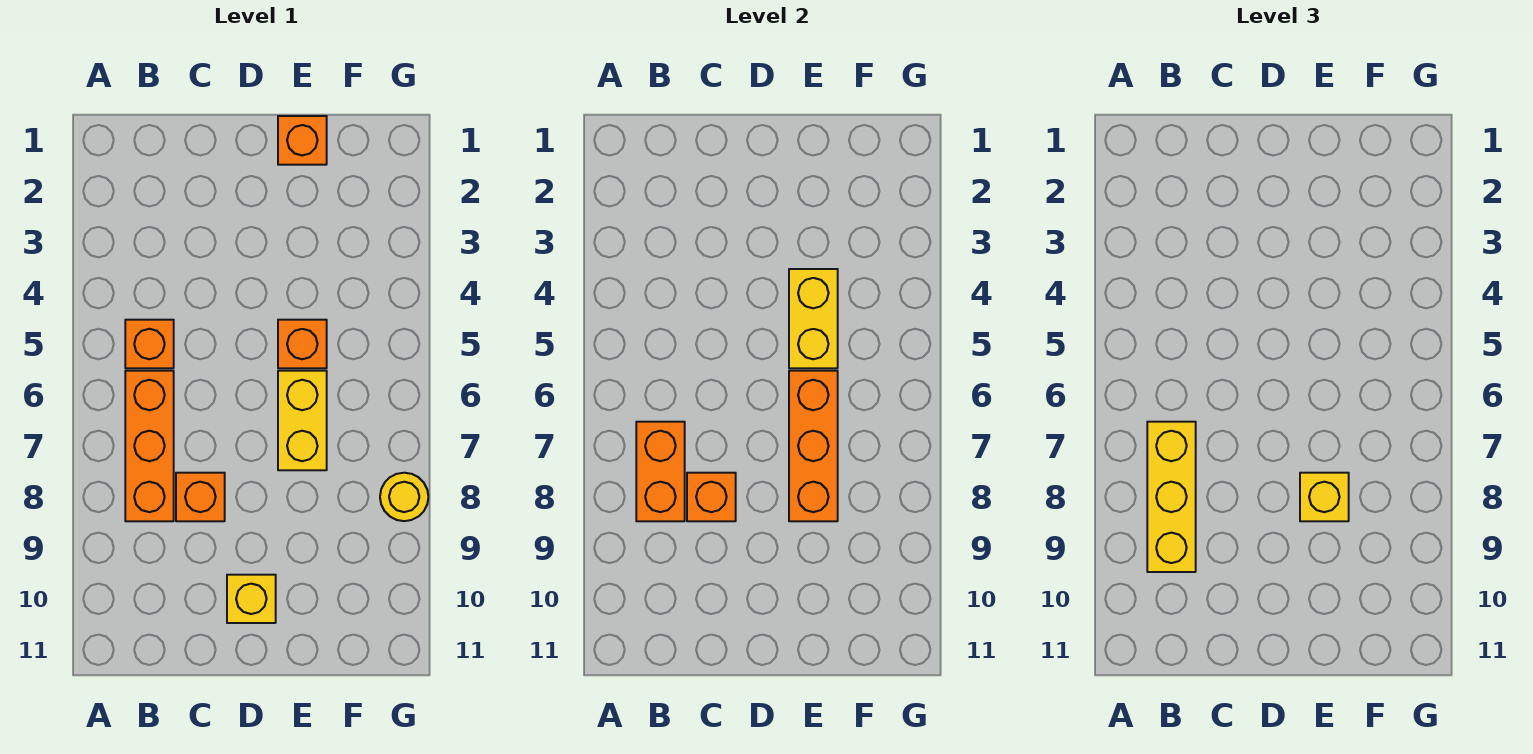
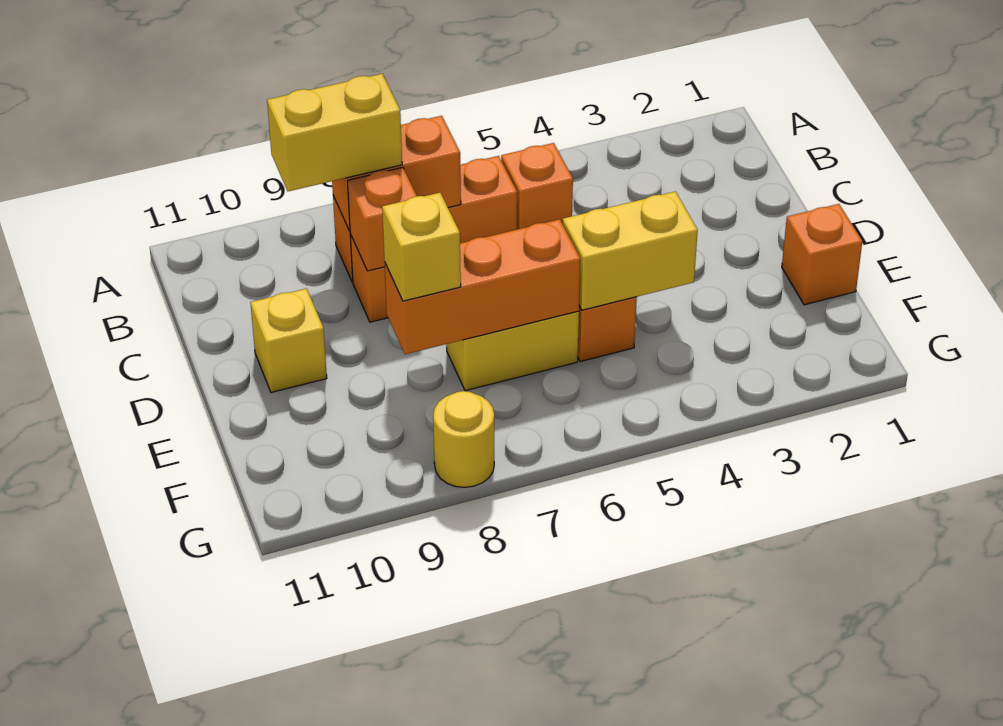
yellow 1x3 brick [1147,422,1196,572] -> yellow 1x2 brick [267,74,402,191]

